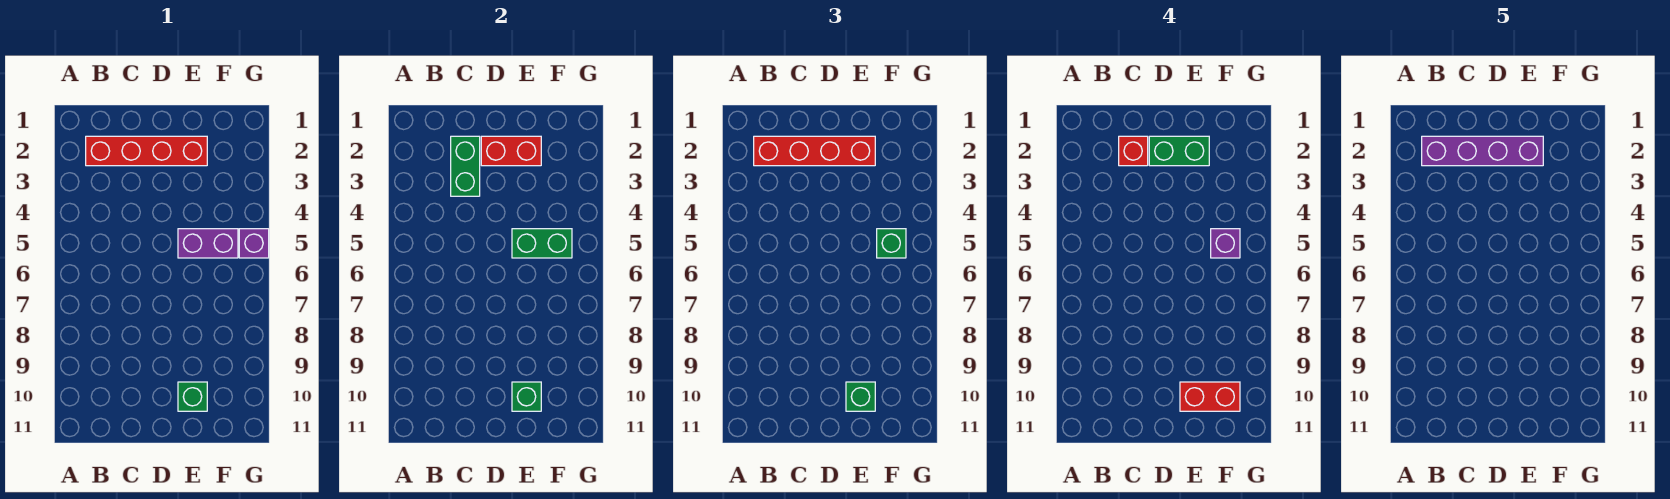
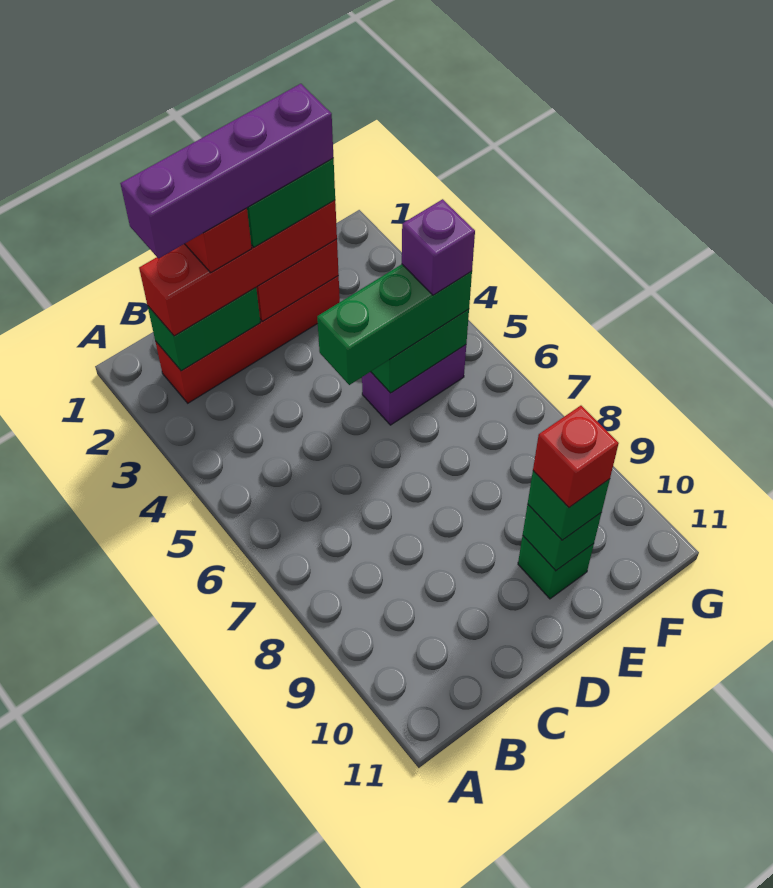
green 1x2 brick [451,136,480,196] -> green 1x2 brick turned to [148,288,260,371]
red 1x2 brick [1180,382,1240,411] -> red 1x1 brick [533,406,619,507]
green 1x1 brick [877,229,906,258] -> green 1x3 brick [317,264,472,385]
purple 1x1 brick [239,229,269,258] -> none

